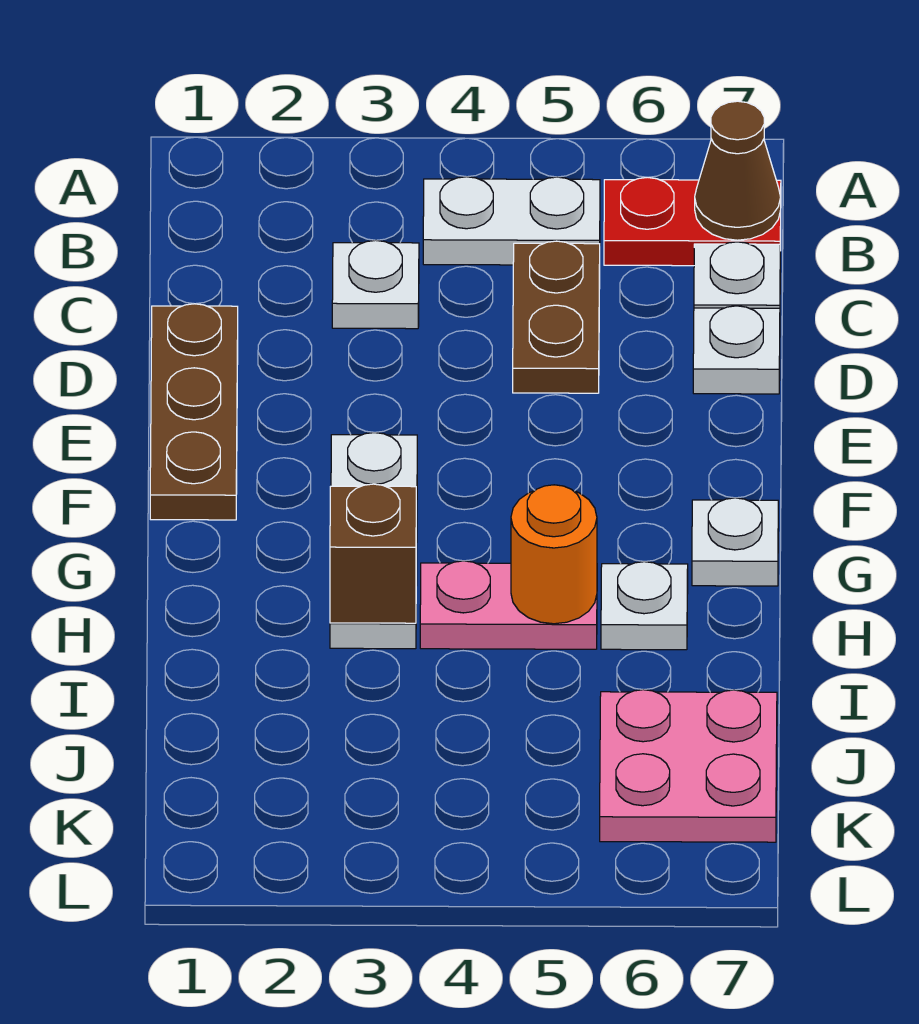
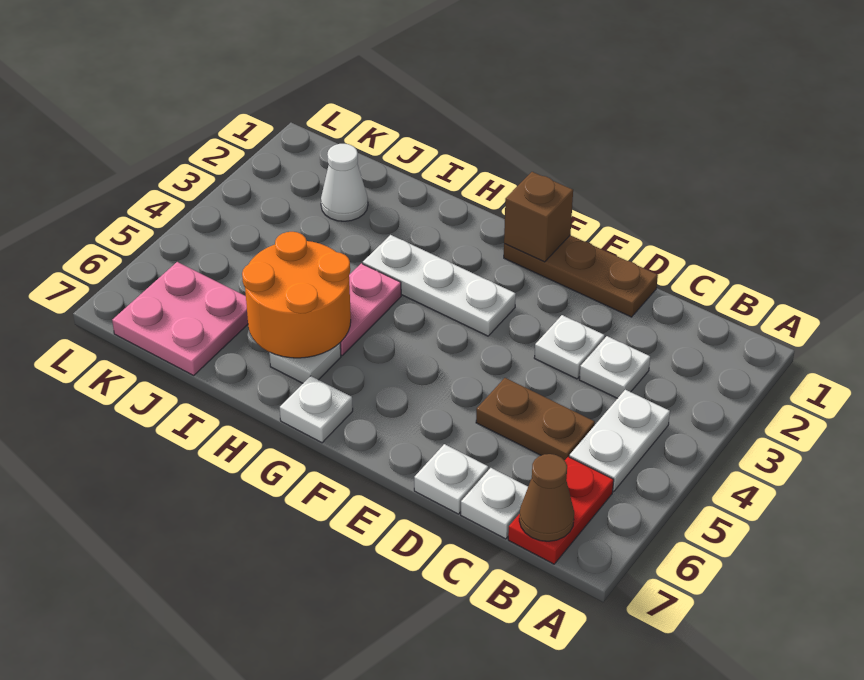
none -> white 1x1 plate [534,315,605,379]
brown 1x1 brick [330,484,416,623] -> brown 1x1 brick moved to [504,172,573,262]
orange 1x1 round brick [511,485,597,624] -> orange 2x2 round brick [242,232,351,358]
none -> white 1x1 cone [321,144,368,221]

